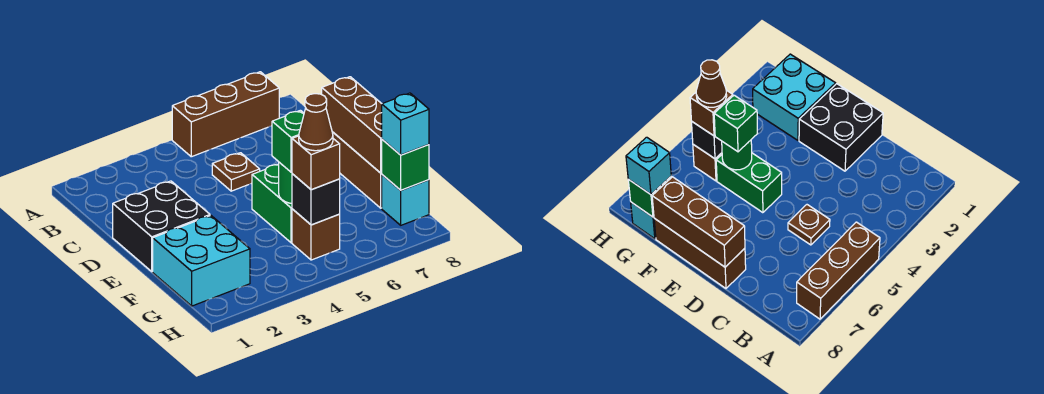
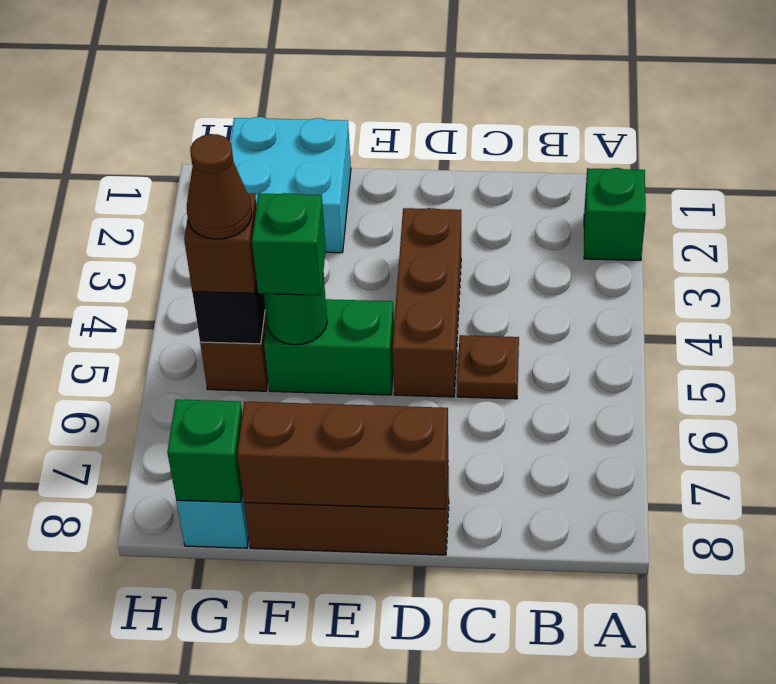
none -> green 1x1 brick [584,168,646,260]
brown 1x3 brick [172,72,279,157] -> brown 1x3 brick moved to [392,208,461,397]
black 2x2 brick [113,181,210,272] -> none
cyan 1x1 brick [382,93,429,155] -> none

